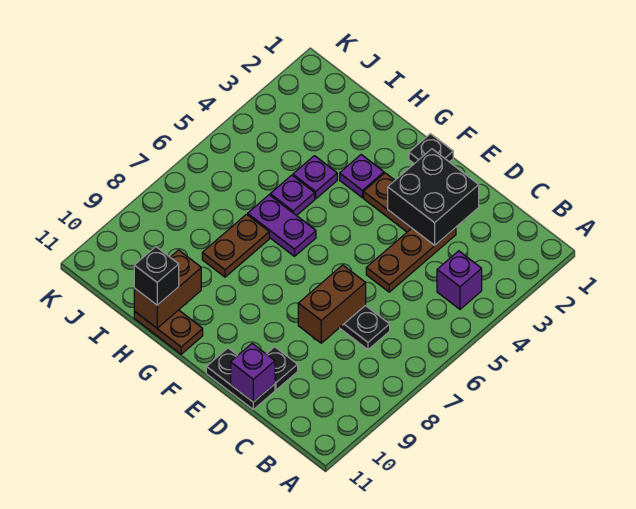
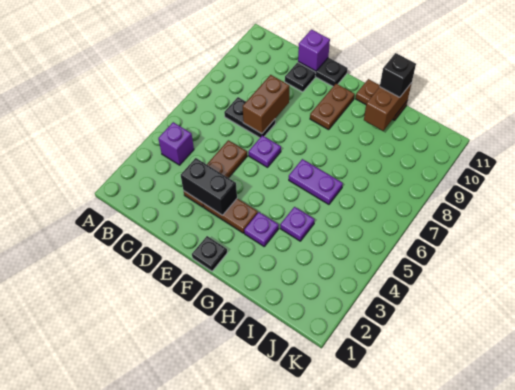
black 2x2 brick [388,149,479,245] -> black 1x2 brick [181,158,237,215]
purple 1x1 plate [270,175,315,216] -> purple 1x1 plate moved to [249,136,281,167]
brown 1x2 plate [202,214,269,277] -> brown 1x2 plate moved to [310,84,355,130]

